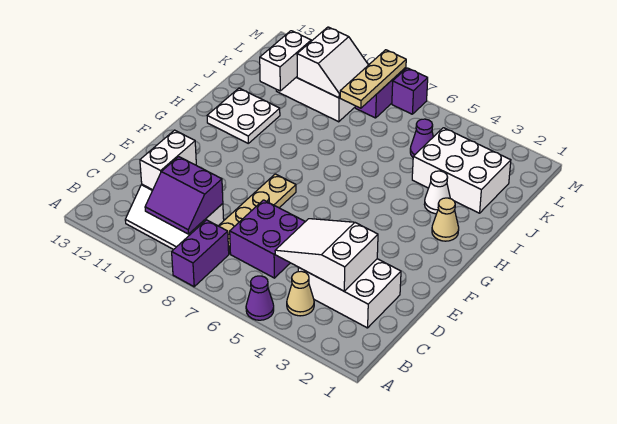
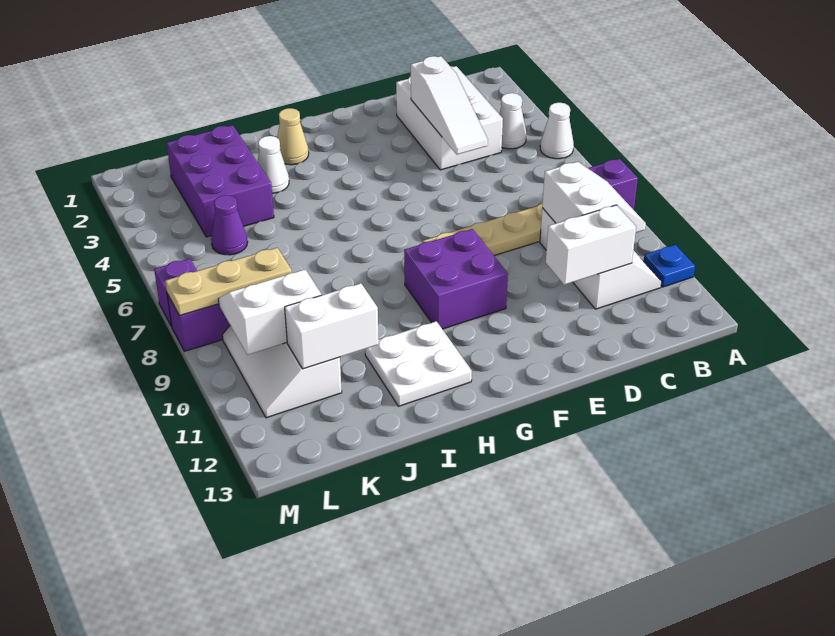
purple 1x1 cone [246,276,274,320] -> white 1x1 cone [540,103,574,159]
none -> blue 1x1 plate [644,245,695,287]
tan 1x1 cone [287,271,314,316] -> white 1x1 cone [499,93,526,149]
purple 2x2 slope [145,157,223,234] -> white 2x2 slope [542,162,646,233]
white 2x3 slope [275,219,378,291] -> white 1x3 slope [411,56,488,155]
purple 2x2 brick [230,200,305,278] -> purple 2x2 brick moved to [404,229,508,329]
white 2x3 brick [412,128,511,213] -> purple 2x3 brick [167,125,274,237]

